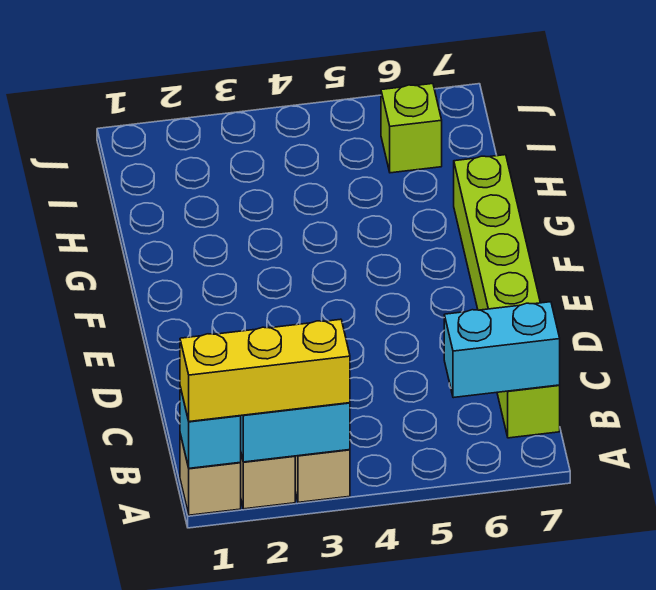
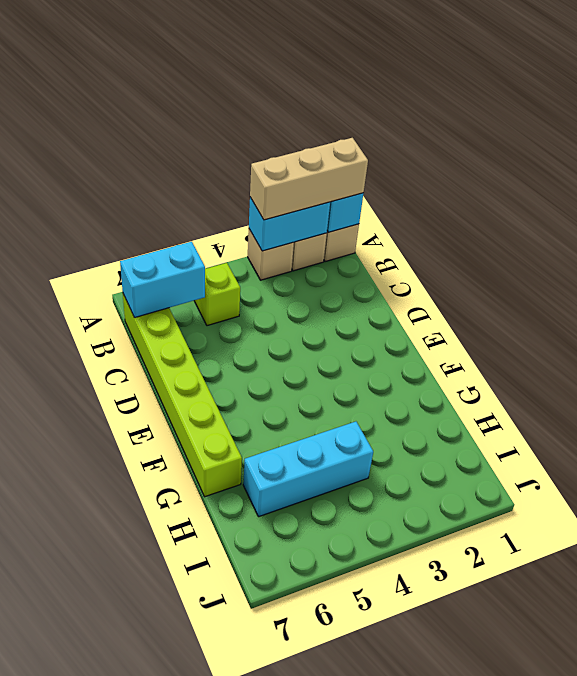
yellow 1x3 brick [180,319,350,422] -> tan 1x3 brick [250,138,368,220]
none -> cyan 1x3 brick [243,422,373,517]
lime 1x1 brick [381,84,442,173] -> lime 1x1 brick moved to [194,263,240,326]

